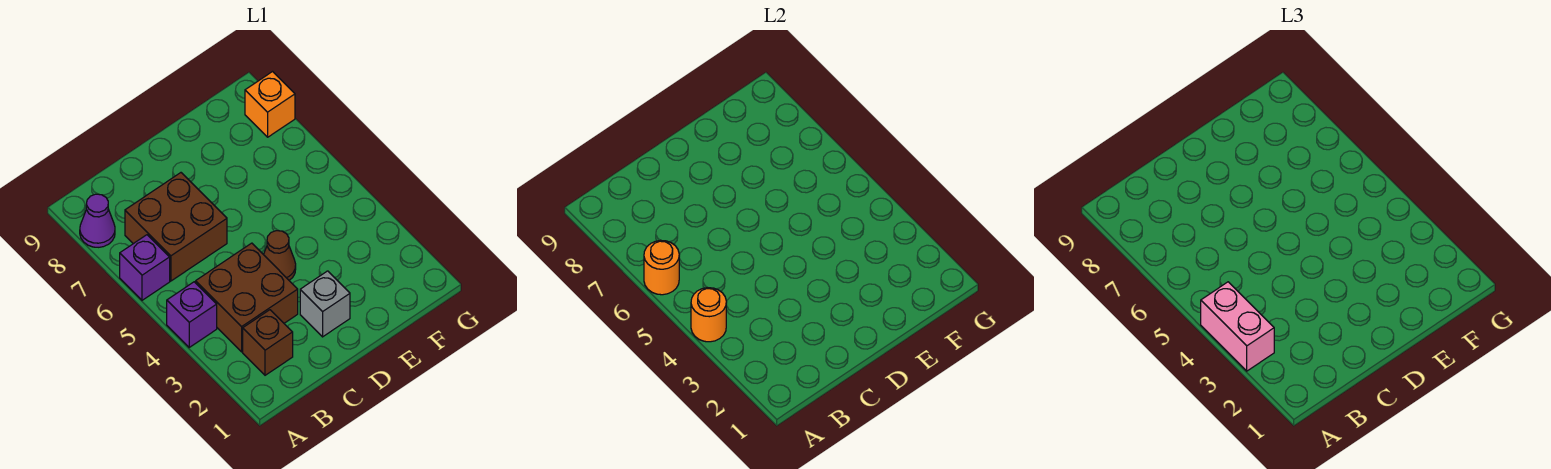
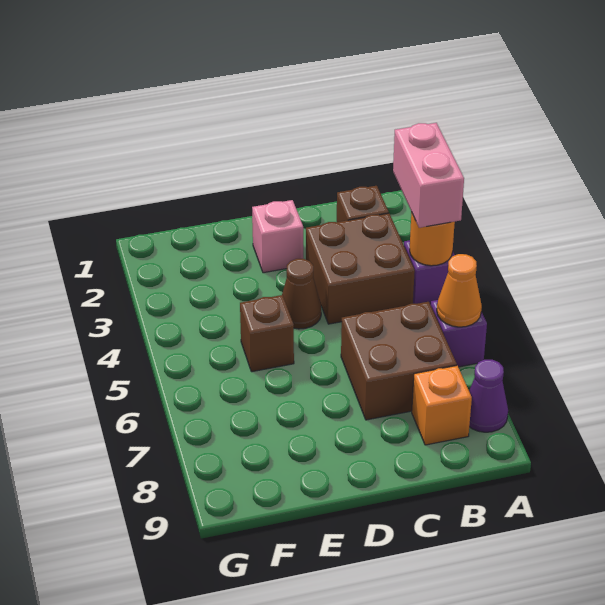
orange 1x1 round brick [644,240,679,295] -> orange 1x1 cone [437,254,482,327]
grey 1x1 brick [300,271,350,337] -> pink 1x1 brick [252,200,303,273]
none -> brown 1x1 brick [240,295,294,372]
orange 1x1 brick [245,72,295,137] -> orange 1x1 brick moved to [412,366,472,445]

